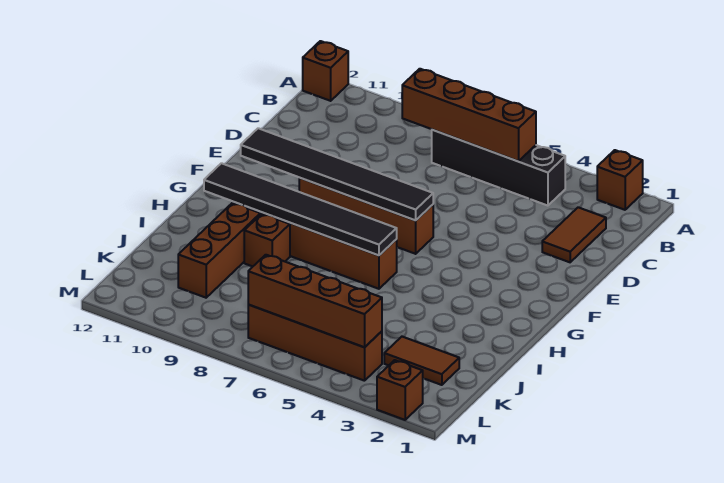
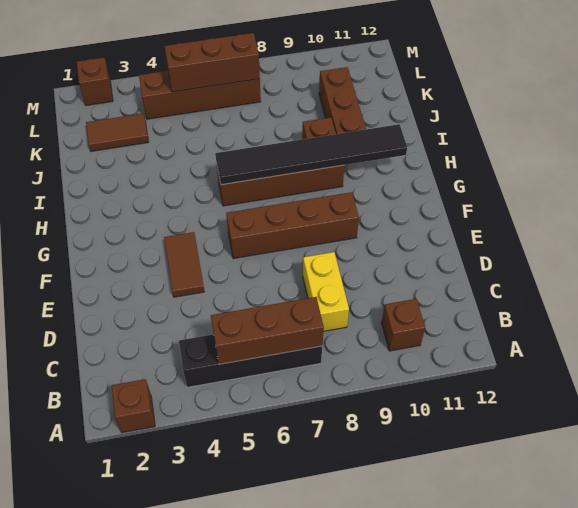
brown 1x1 brick [303,41,348,101] -> brown 1x1 brick moved to [381,299,425,351]
brown 1x4 brick [402,69,536,161] -> brown 1x3 brick [211,297,324,364]
brown 1x2 tile [542,207,606,262] -> brown 1x2 tile moved to [164,232,204,297]
none -> yellow 1x2 brick [303,252,349,331]
black 1x6 tile [241,128,433,220] -> none
brown 1x4 brick [248,255,382,347] -> brown 1x3 brick [165,33,260,92]

